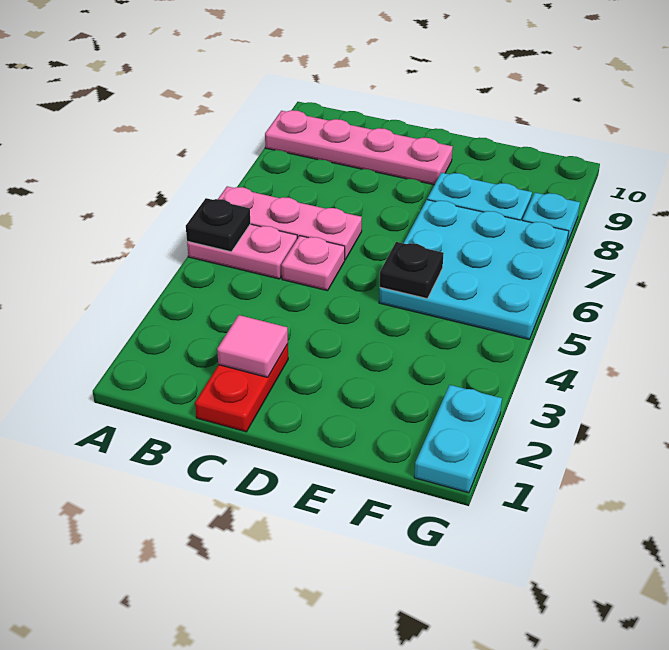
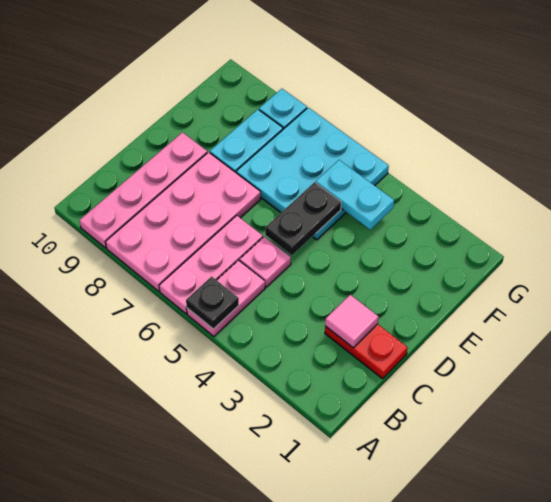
none -> pink 2x4 plate [106,152,261,291]
black 1x1 plate [380,242,444,299] -> black 1x2 plate [265,182,341,255]
cyan 1x2 plate [414,385,502,493] -> cyan 1x2 plate moved to [316,160,394,230]

